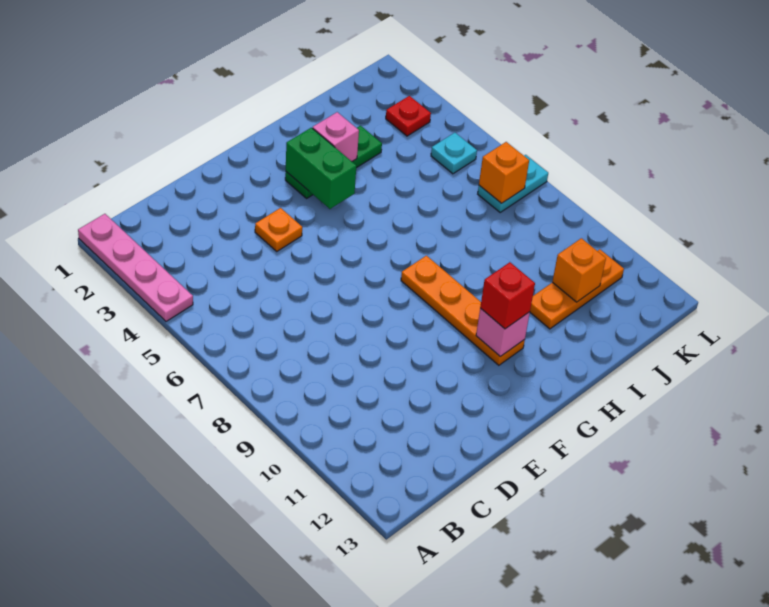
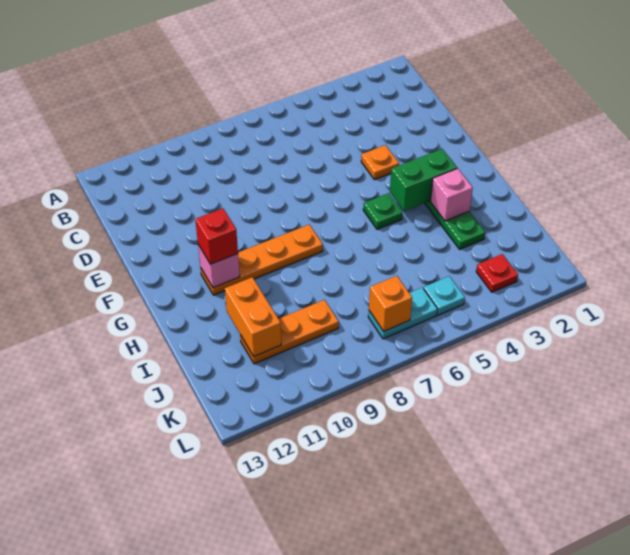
pink 1x4 plate [78,214,193,321] -> none
none -> green 1x1 plate [363,193,402,229]
orange 1x3 plate [530,249,624,329] -> orange 1x3 plate turned to [240,300,339,364]
orange 1x1 brick [552,238,606,302] -> orange 1x2 brick [225,277,281,356]
cyan 1x2 plate [478,155,548,212] -> cyan 1x2 plate turned to [368,288,438,339]

